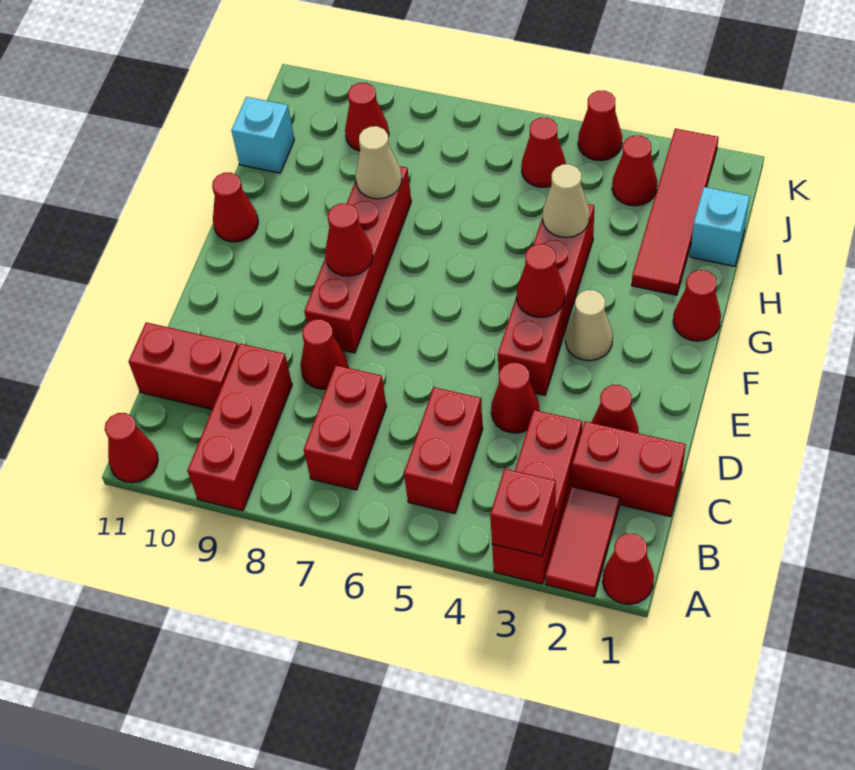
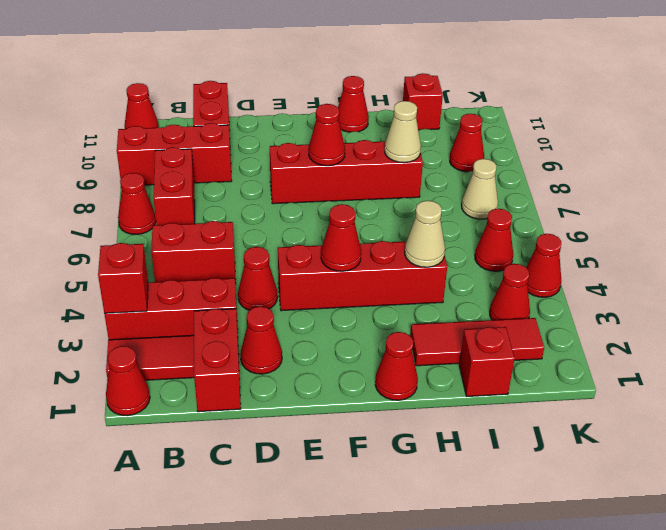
red 1x2 brick [304,365,386,490] -> red 1x2 brick turned to [153,147,195,225]
red 1x1 cone [300,319,348,389] -> red 1x1 cone moved to [118,173,156,234]
tan 1x1 cone [565,290,613,361] -> tan 1x1 cone moved to [462,159,498,219]
red 1x4 tile [632,129,719,295] -> red 1x3 tile [410,318,544,366]
cyan 1x1 brick [690,187,750,266] -> red 1x1 brick [459,327,515,396]
cyan 1x1 brick [231,97,294,173] -> red 1x1 brick [403,73,443,130]

